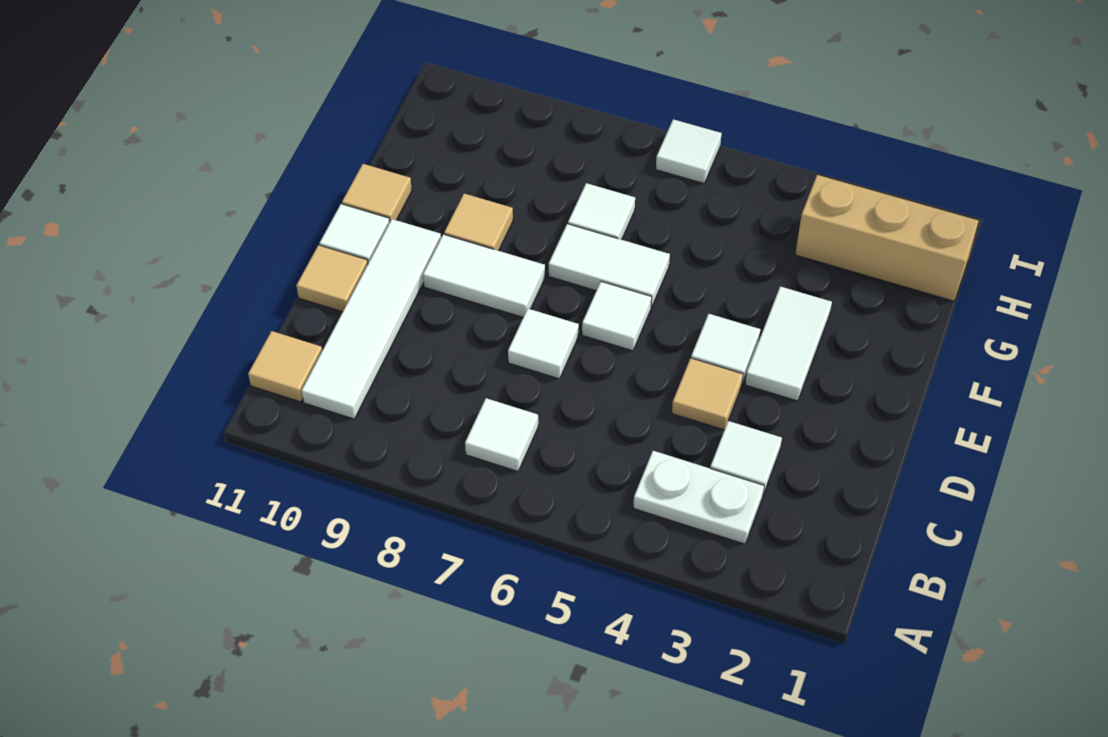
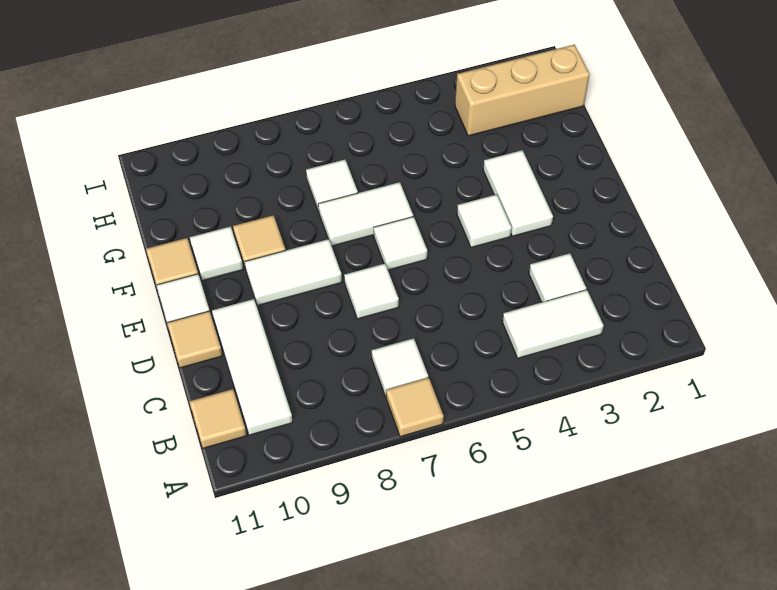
white 1x2 plate [633,451,764,544] -> white 1x2 tile [502,290,604,358]
white 1x4 tile [302,219,441,419] -> white 1x3 tile [212,299,293,435]
tan 1x1 tile [672,358,743,430] -> tan 1x1 tile moved to [386,378,444,437]
white 1x1 tile [656,119,722,183] -> white 1x1 tile moved to [190,226,243,281]

